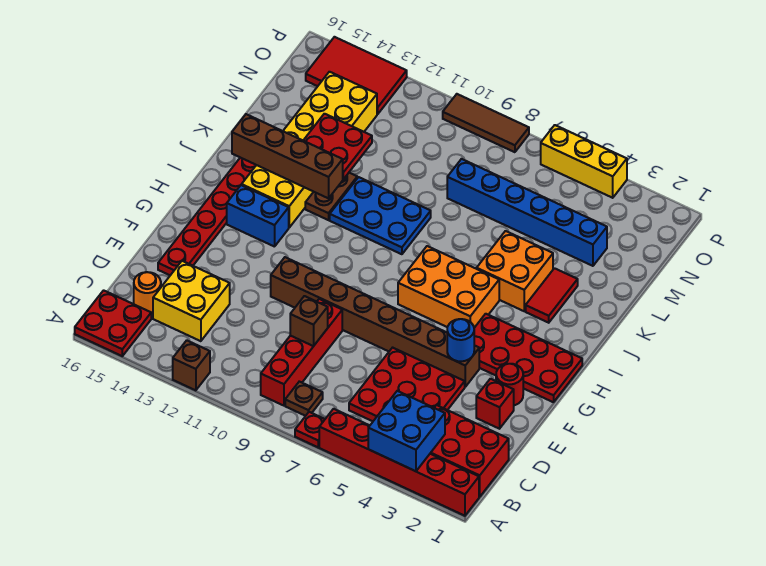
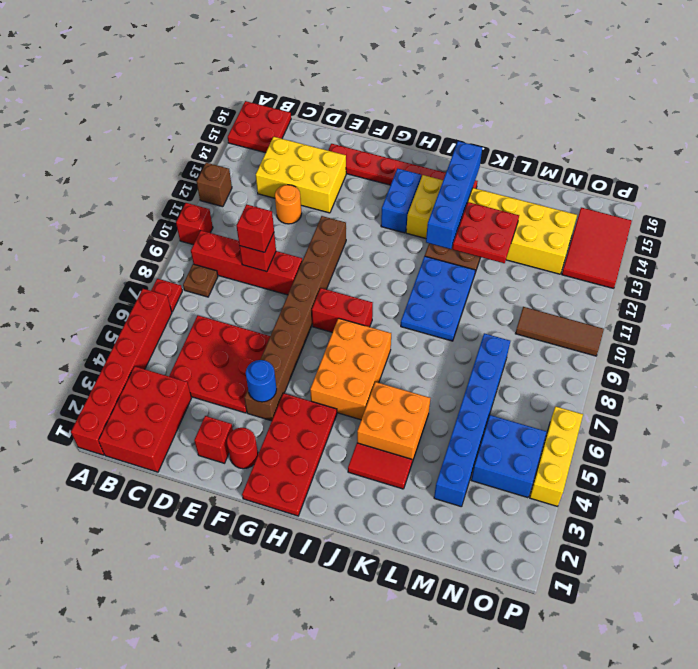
blue 2x2 brick [368,391,445,471] -> blue 2x2 brick moved to [471,415,547,498]
none -> red 1x1 brick [176,203,213,245]
yellow 2x2 brick [153,261,230,341] -> yellow 2x3 brick [256,137,346,213]
orange 1x1 round brick [134,272,161,314] -> orange 1x1 round brick moved to [275,185,302,224]
brown 1x1 brick [290,296,328,346] -> red 1x1 brick [239,233,276,272]
none -> red 1x1 brick [237,204,274,252]
none -> red 1x2 brick [312,288,373,332]
brown 1x4 brick [232,114,343,198] -> blue 1x4 brick [426,141,482,249]
brown 1x3 tile [443,94,529,152] -> brown 1x3 tile turned to [515,307,604,356]

